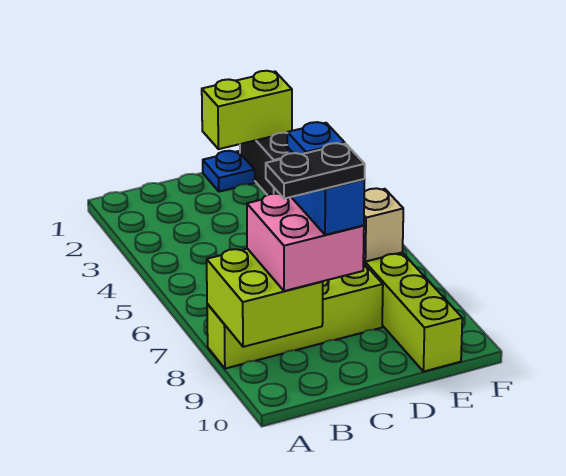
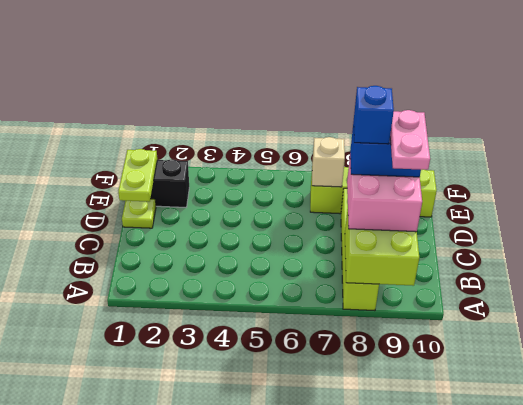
black 1x2 plate [266,143,365,199] -> pink 1x2 plate [390,110,430,170]
blue 1x1 plate [287,122,345,154] -> blue 1x1 brick [354,86,394,144]
blue 1x1 plate [203,151,255,192] -> lime 1x1 plate [122,199,156,228]
lime 1x2 brick [202,71,292,149] -> lime 1x2 plate [118,149,157,202]

